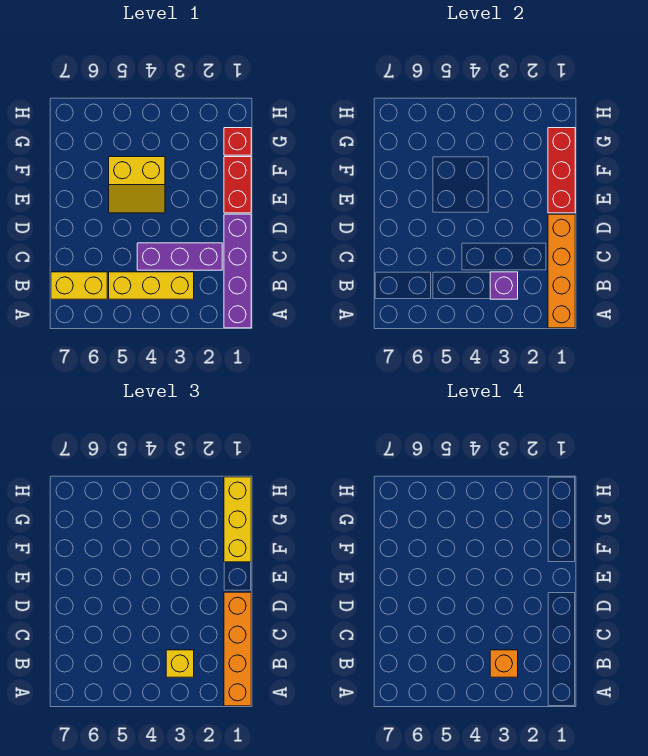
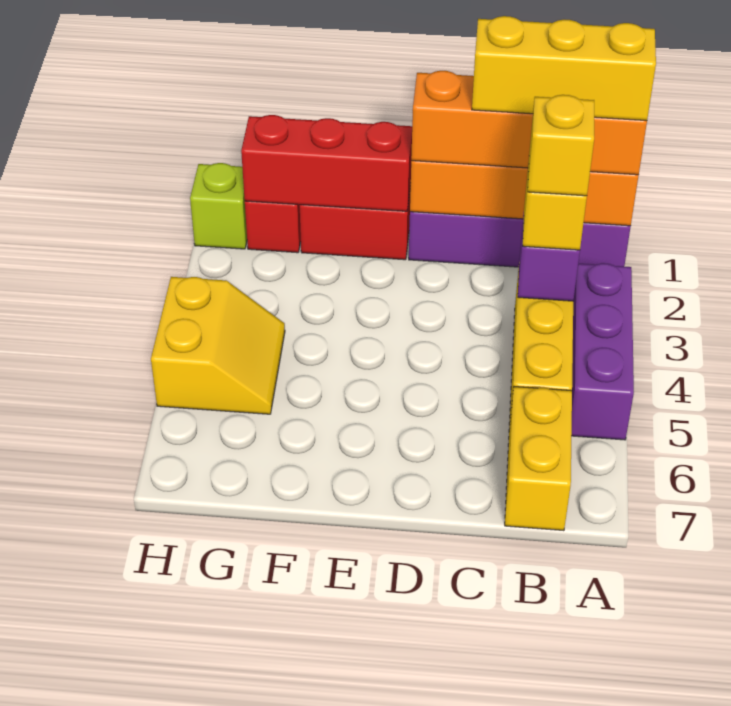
orange 1x1 brick [490,650,518,677] -> yellow 1x1 brick [528,95,594,196]
purple 1x3 brick [137,243,222,270] -> purple 1x3 brick moved to [571,263,634,440]
yellow 2x2 slope [109,157,165,213] -> yellow 2x2 slope moved to [151,277,285,414]
yellow 1x3 brick [224,477,251,562] -> yellow 1x3 brick moved to [472,16,656,121]
none -> lime 1x1 brick [190,163,247,249]

